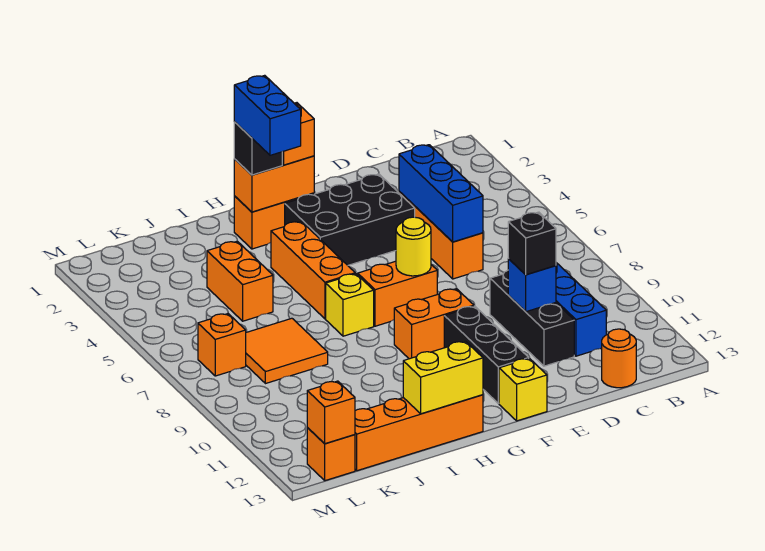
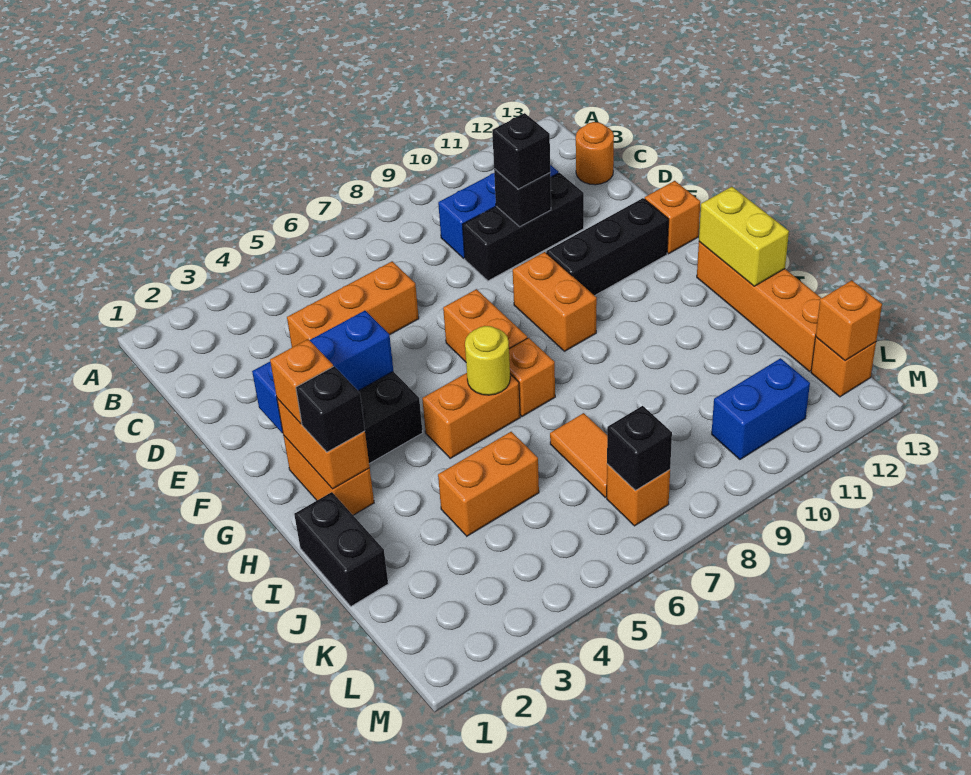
blue 1x3 brick [399,145,483,242] -> blue 1x3 brick moved to [252,311,393,433]
blue 1x1 brick [508,259,556,312] -> black 1x1 brick [494,169,551,227]
yellow 1x1 round brick [396,217,431,276] -> yellow 1x1 round brick moved to [465,326,510,395]
yellow 1x1 brick [499,358,547,421] -> orange 1x1 brick [645,181,700,254]
blue 1x2 brick [234,75,301,155] -> blue 1x2 brick moved to [712,358,810,460]
orange 1x3 brick [271,221,355,319] -> orange 1x2 brick [422,373,520,458]
yellow 1x1 brick [326,274,374,336] -> orange 1x1 brick [509,338,555,416]
none -> black 1x2 brick [294,492,388,606]
orange 2x2 tile [246,318,328,384] -> orange 1x2 tile [550,413,607,497]
none -> black 1x1 brick [607,406,672,491]

